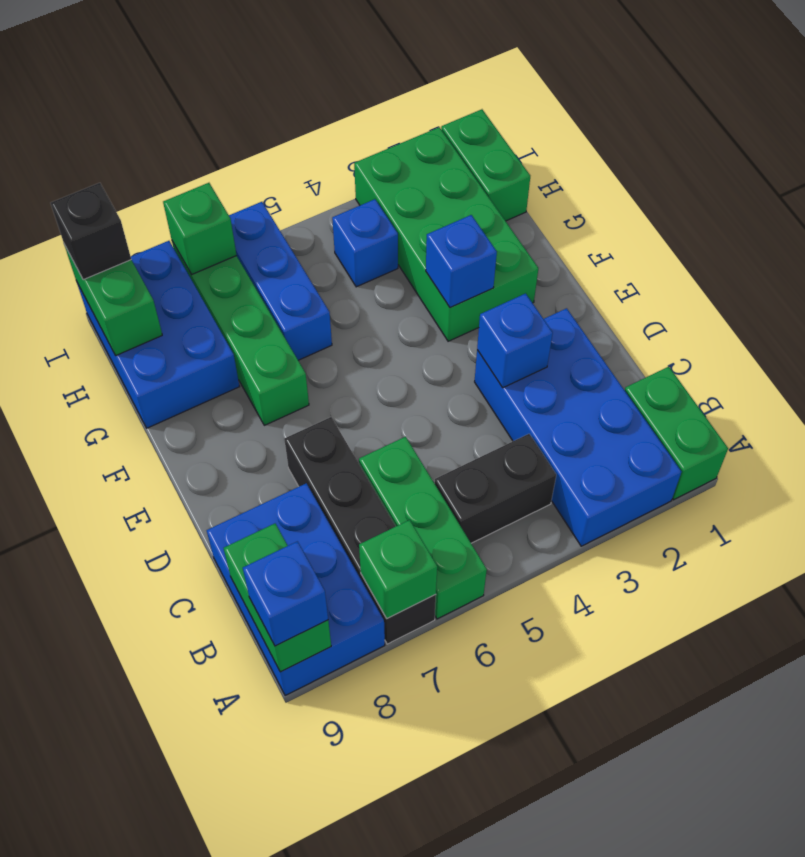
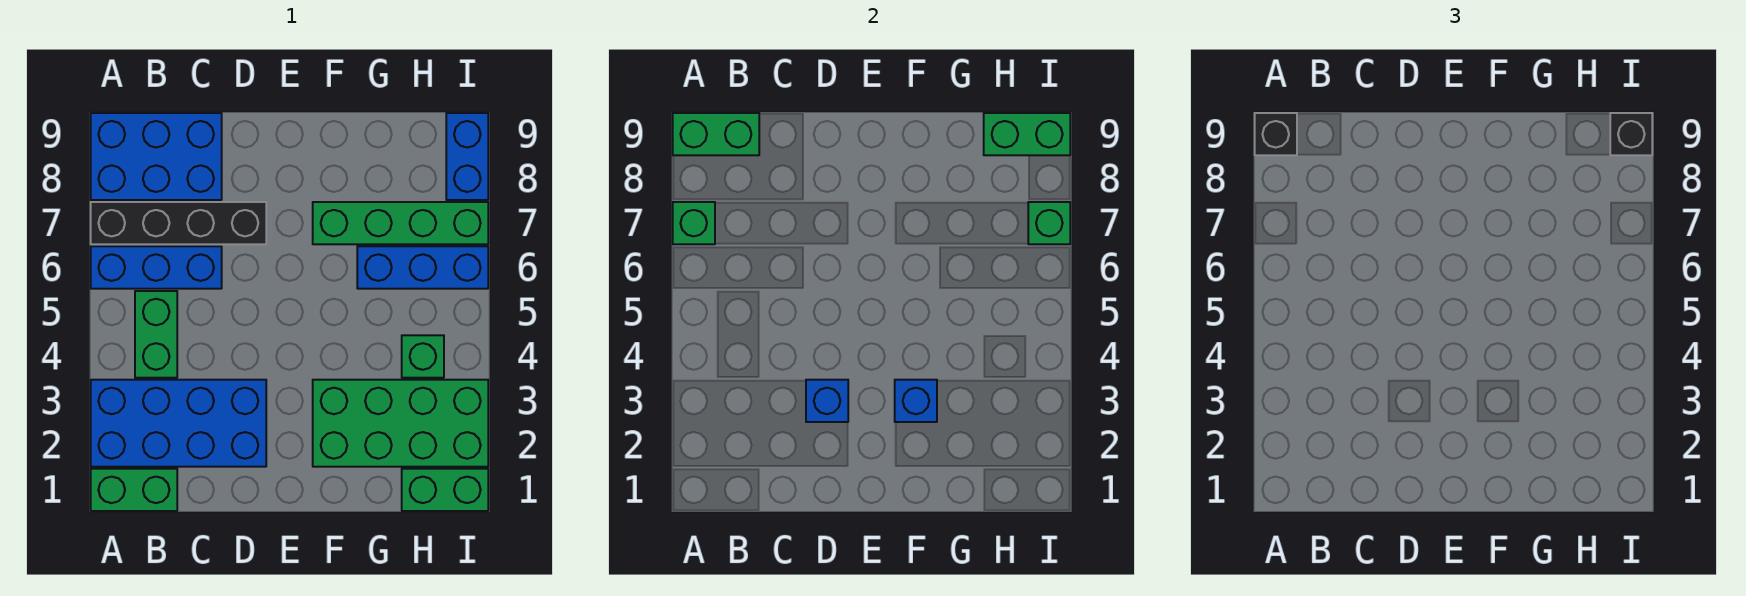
green 1x3 brick [359,437,487,619] -> blue 1x3 brick [91,246,222,289]
blue 1x1 brick [243,541,328,646] -> black 1x1 brick [1255,113,1297,155]
black 1x2 brick [435,434,556,543] -> green 1x2 brick [135,291,177,378]
blue 2x3 brick [77,241,240,428] -> blue 1x2 brick [446,113,488,200]
blue 1x1 brick [332,199,398,287] -> green 1x1 brick [402,335,444,378]

